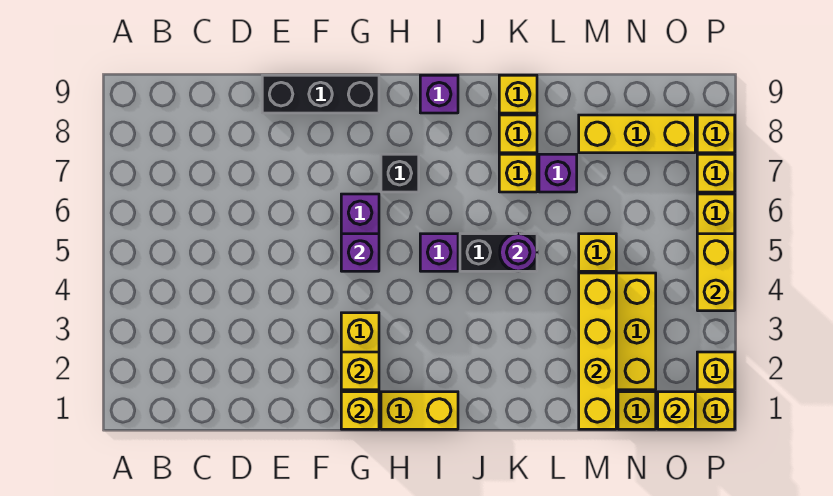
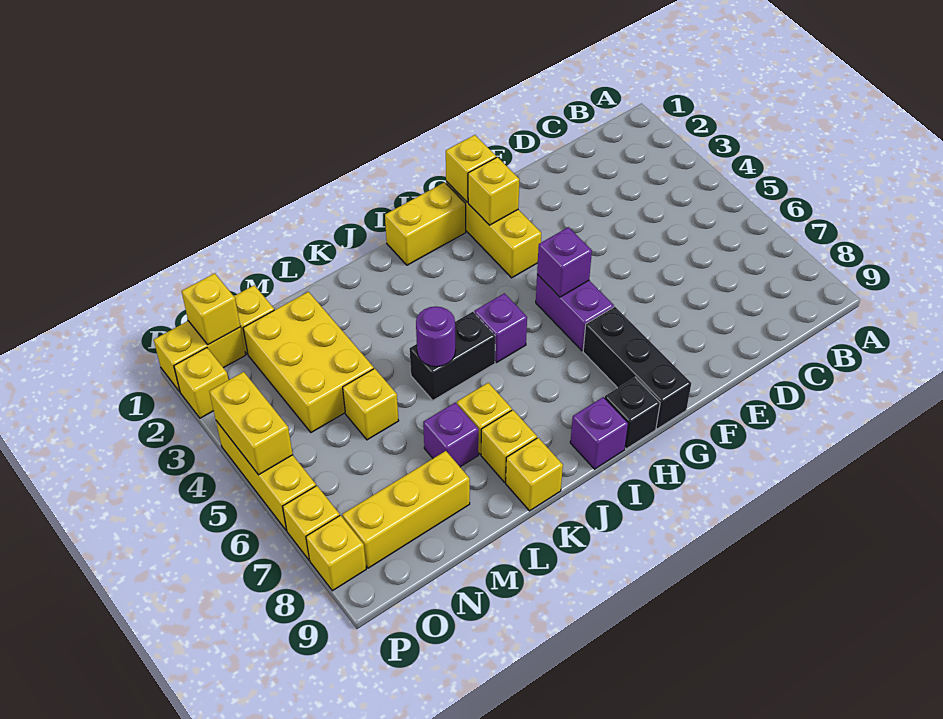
black 1x3 brick [262,75,379,113] -> black 1x3 brick turned to [583,307,691,429]
black 1x1 brick [381,154,419,192] -> black 1x1 brick moved to [605,377,660,449]
yellow 1x4 brick [579,273,616,429] -> none

